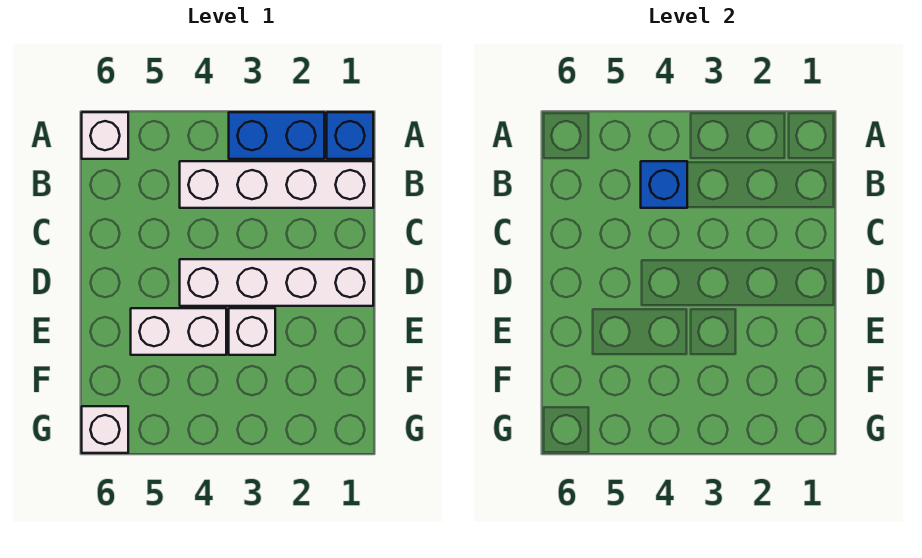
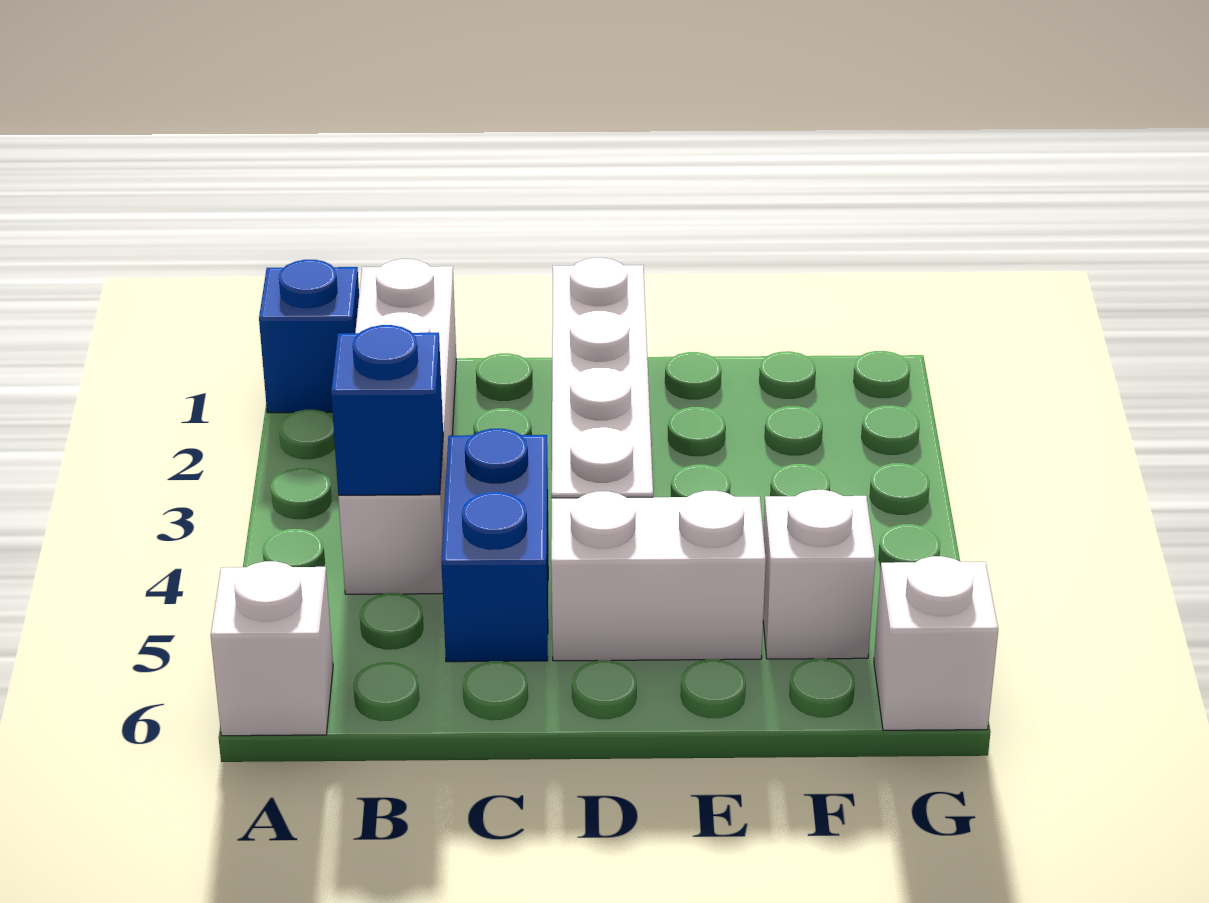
blue 1x2 brick [229,112,324,159] -> blue 1x2 brick moved to [441,429,548,662]
white 1x1 brick [229,308,275,355] -> white 1x1 brick moved to [763,490,875,659]
white 1x2 brick [131,308,226,355] -> white 1x2 brick turned to [551,491,766,661]

